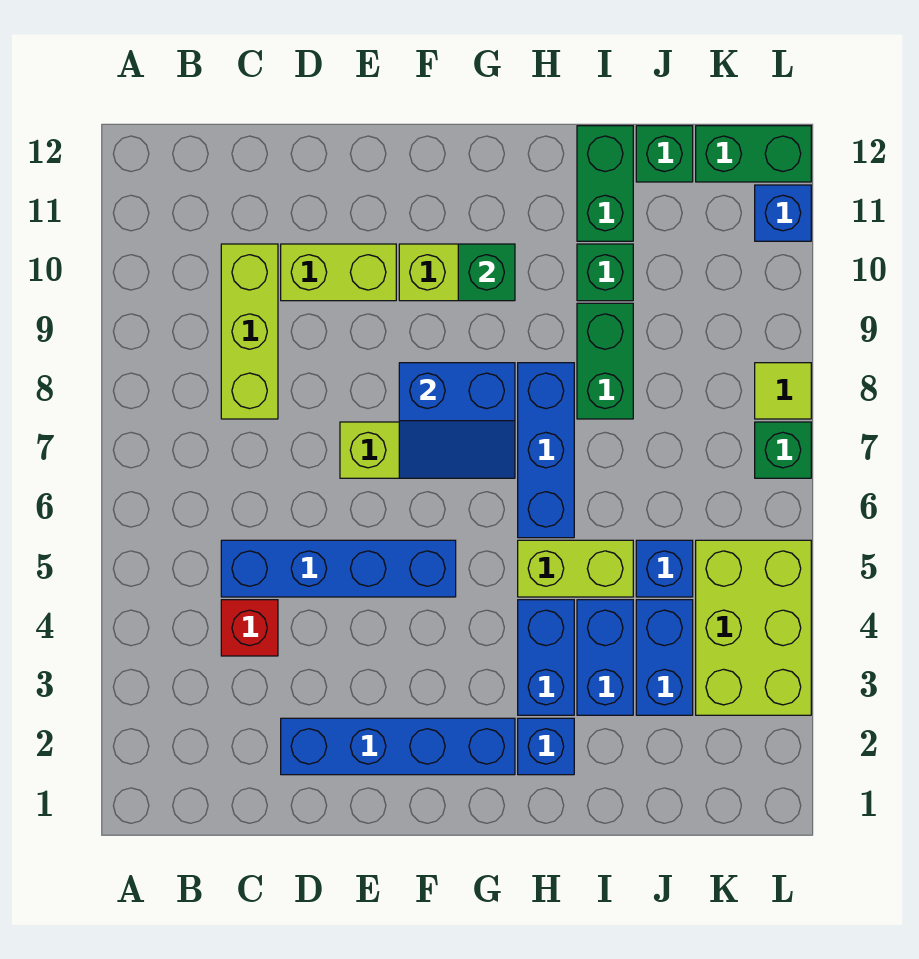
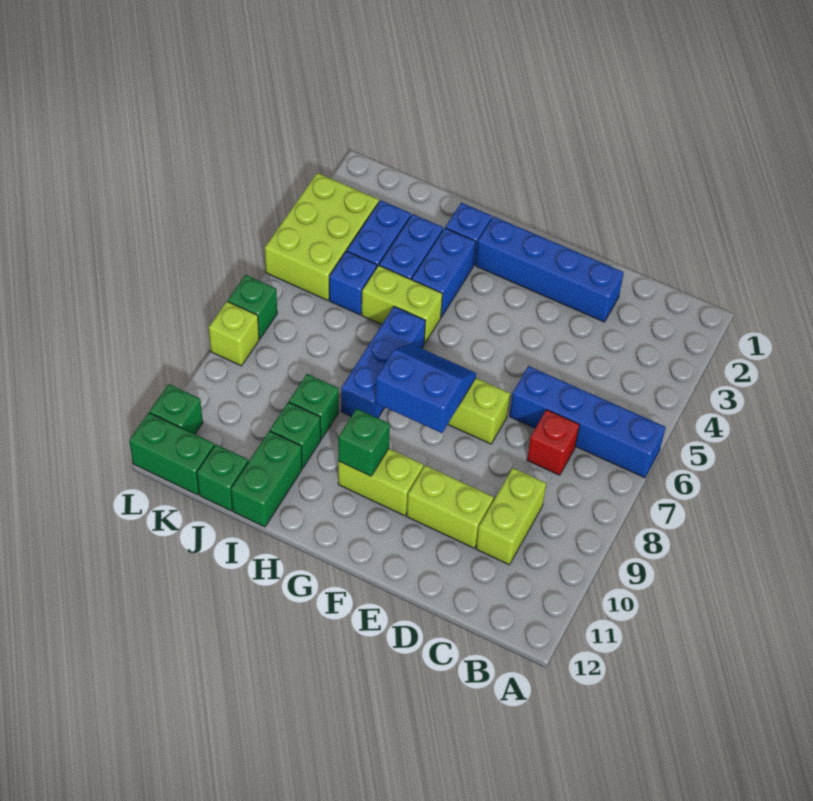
red 1x1 brick [221,600,278,656] -> red 1x1 brick moved to [527,410,579,475]
blue 1x4 brick [221,540,456,597] -> blue 1x4 brick moved to [510,366,666,478]
lime 1x3 brick [221,244,278,419] -> lime 1x2 brick [476,468,546,565]
green 1x2 brick [577,303,633,419] -> green 1x1 brick [289,374,339,439]
lime 1x1 tile [755,363,811,419] -> lime 1x1 brick [209,301,259,366]
blue 1x1 brick [755,185,811,241] -> green 1x1 brick [150,384,203,434]

